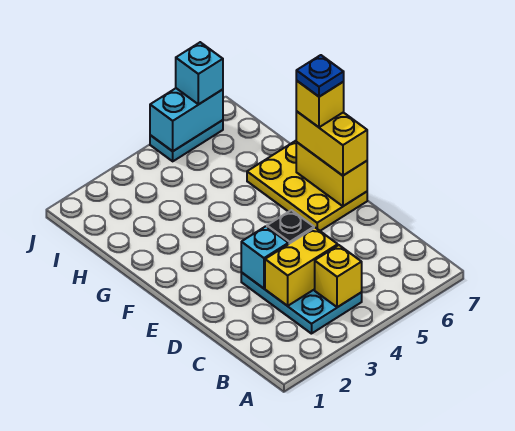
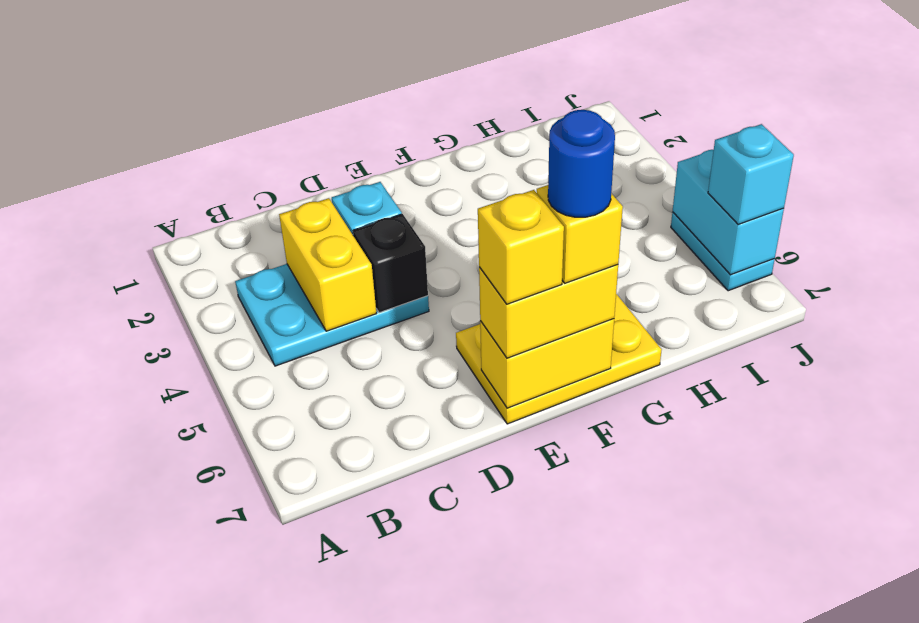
yellow 1x1 brick [315,245,362,307] -> yellow 1x1 brick moved to [478,190,564,304]
blue 1x1 plate [296,55,344,97] -> blue 1x1 round brick [548,110,615,217]

